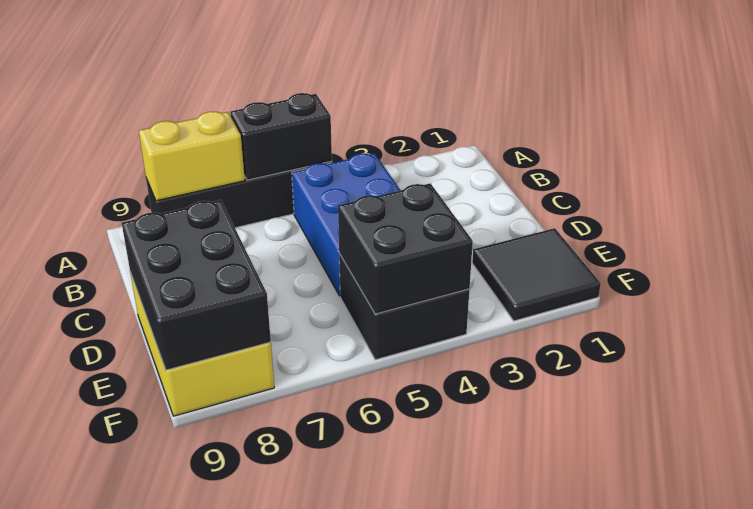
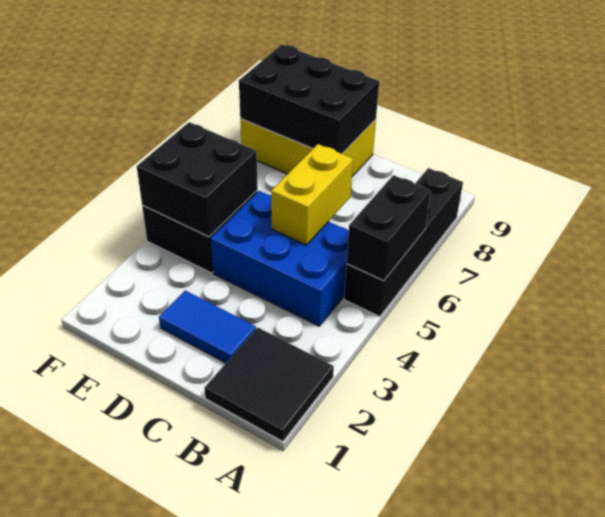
yellow 1x2 brick [139,111,245,201] -> yellow 1x2 brick moved to [271,144,353,245]
none -> blue 1x2 tile [159,290,256,363]
black 2x2 tile [472,228,601,321] -> black 2x2 tile moved to [205,328,334,441]

